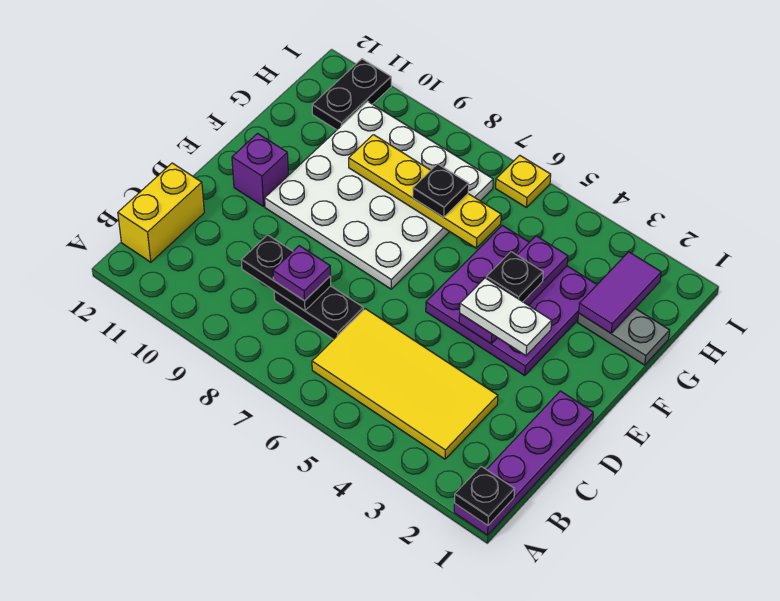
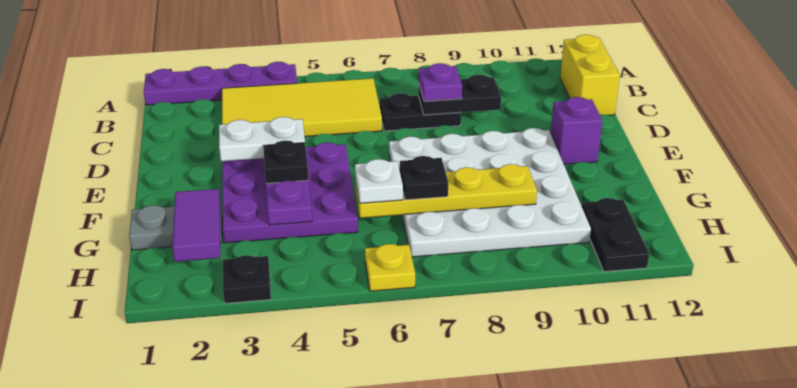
purple 1x4 plate [454,391,593,535] -> purple 1x4 plate turned to [144,62,297,105]
black 1x1 plate [455,466,515,526] -> black 1x1 plate moved to [223,255,271,303]
none -> white 1x1 plate [355,159,403,203]

